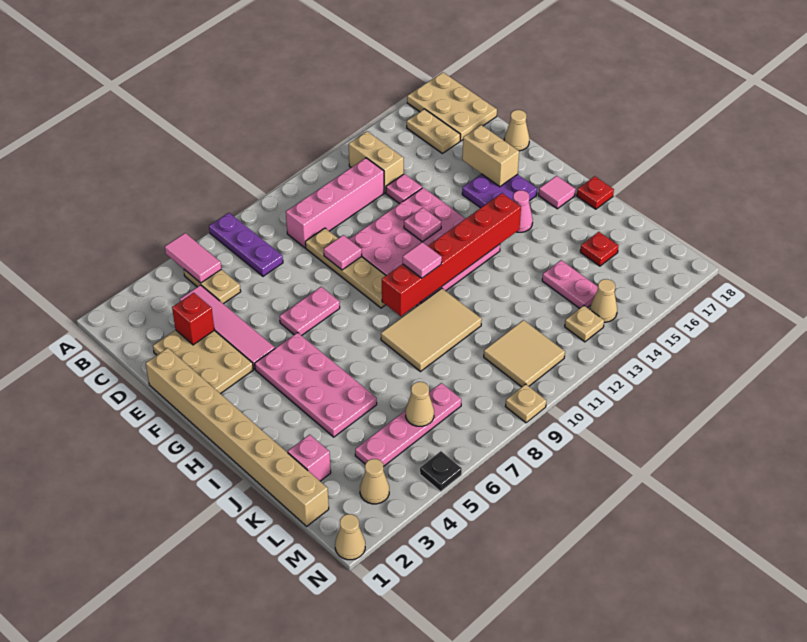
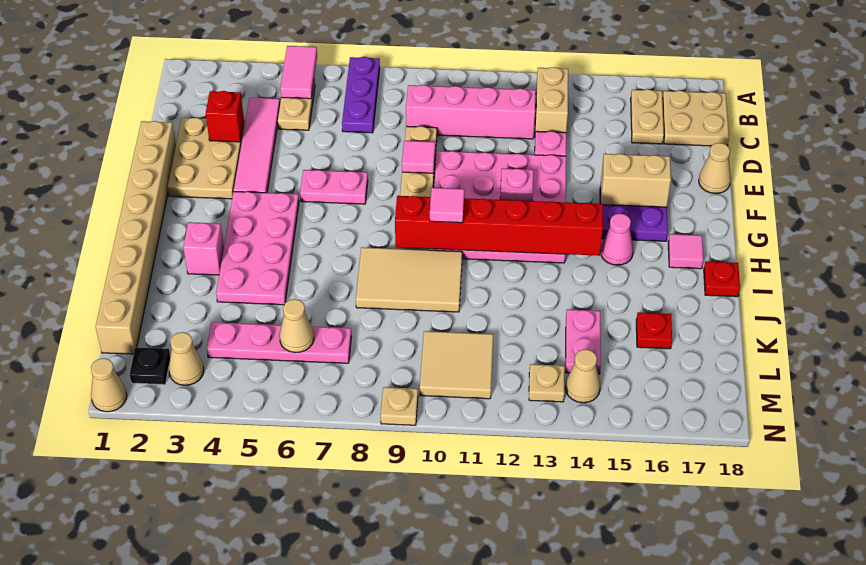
tan 2x3 plate [407,72,497,141] -> tan 2x2 plate [662,91,729,146]
tan 1x2 brick [462,125,519,187] -> tan 1x2 brick turned to [601,154,671,207]
pink 1x1 brick [288,435,331,481] -> pink 1x1 brick moved to [183,222,224,275]
black 1x1 plate [420,451,462,492] -> black 1x1 plate moved to [130,347,170,385]

